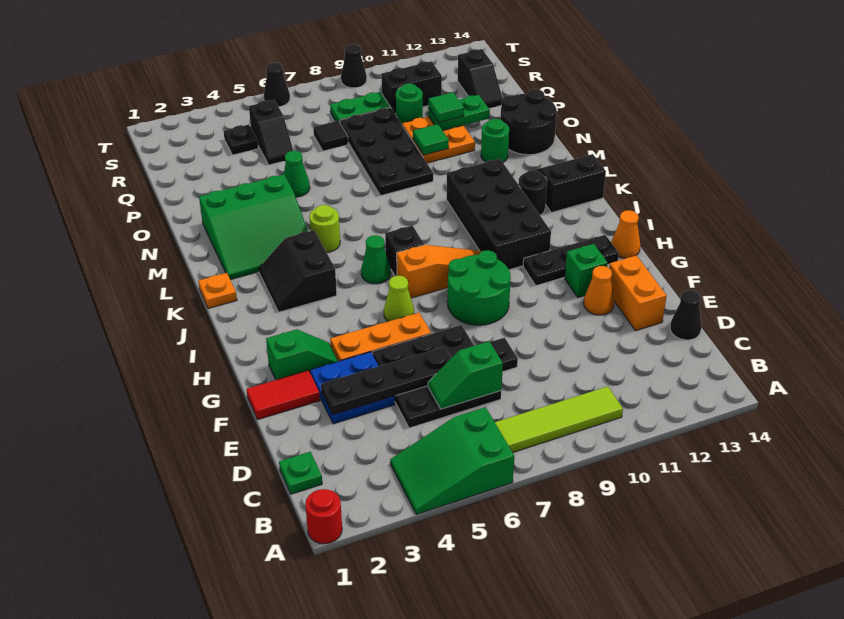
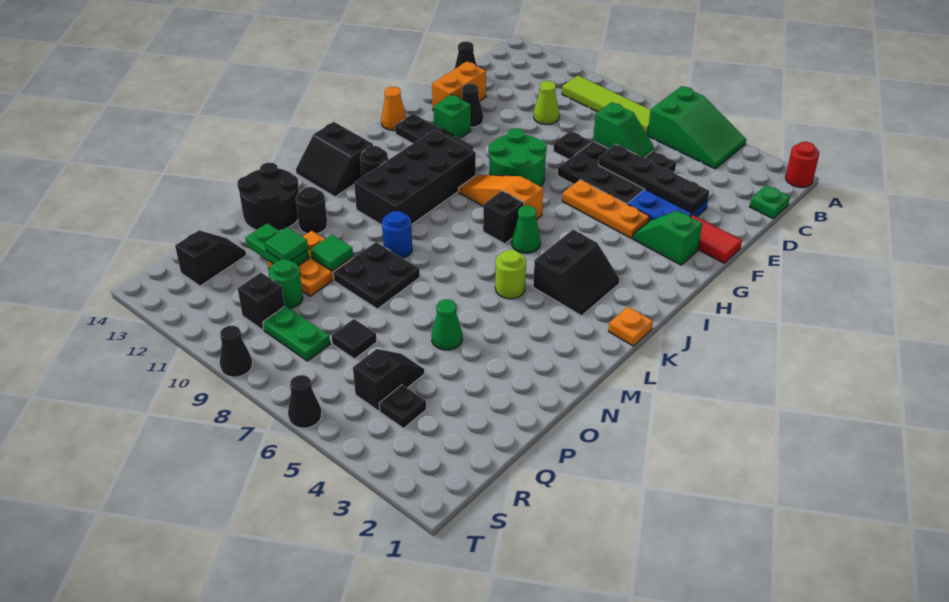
orange 1x1 cone [584,266,614,315] -> black 1x1 cone [461,84,483,127]
lime 1x1 cone [384,276,414,321] -> lime 1x1 cone moved to [534,81,559,125]
green 3x3 slope [199,174,308,280] -> none
none -> blue 1x1 round brick [382,211,412,258]
black 2x4 plate [340,107,433,196] -> black 2x2 plate [333,242,420,309]
green 1x1 round brick [481,119,509,162] -> black 1x1 round brick [296,187,327,234]
black 1x2 brick [382,61,442,114] -> black 1x1 brick [238,273,285,330]

